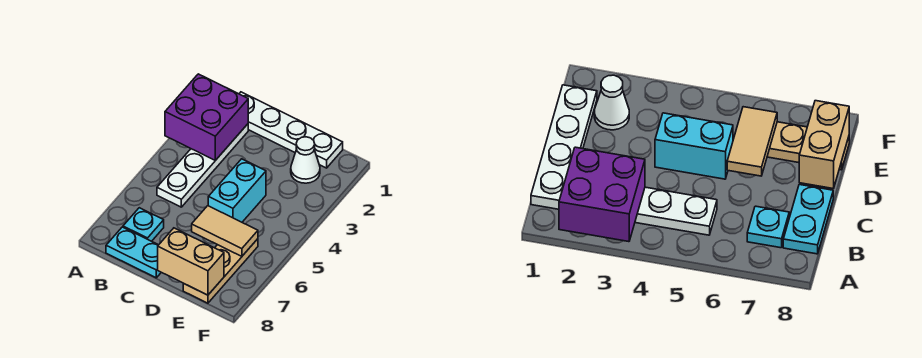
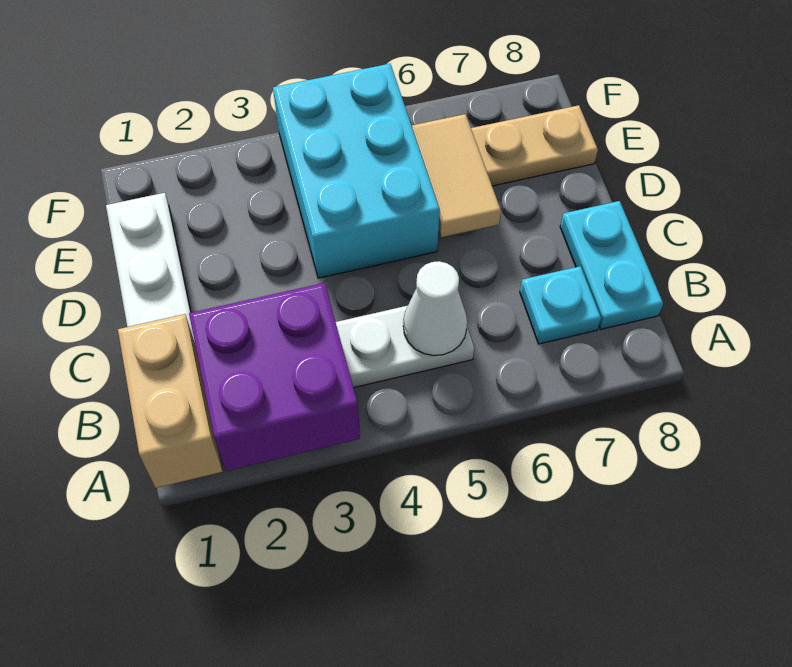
cyan 1x2 brick [208,159,266,222] -> cyan 2x3 brick [273,64,440,278]
tan 1x2 brick [158,228,224,295] -> tan 1x2 brick moved to [118,314,222,488]
white 1x1 cone [291,137,320,183] -> white 1x1 cone moved to [403,261,467,356]

